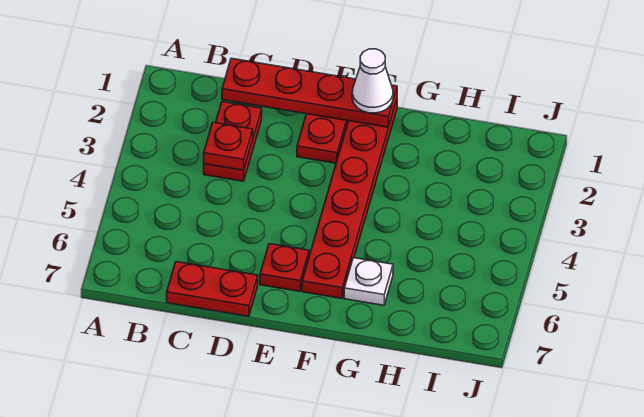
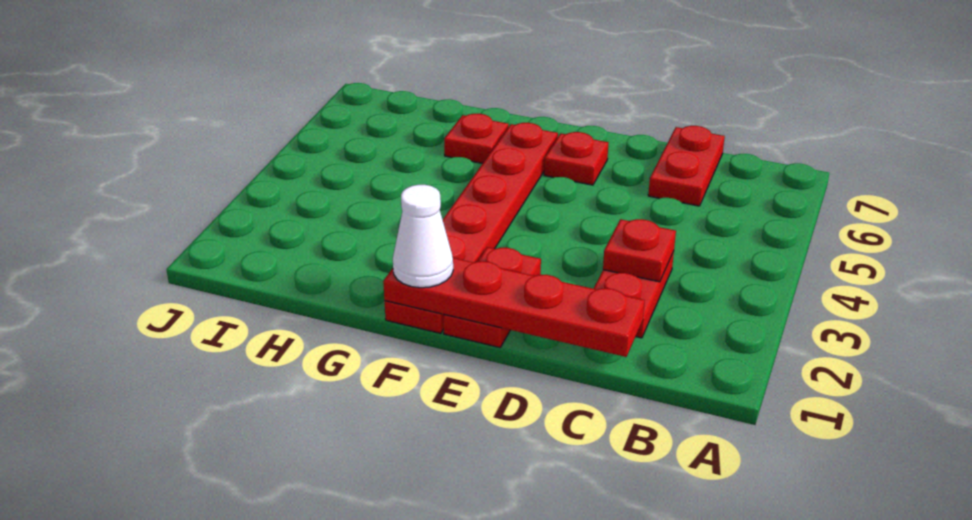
red 1x2 plate [167,262,258,316] -> red 1x2 plate turned to [648,126,725,206]
white 1x1 plate [344,258,393,305] -> red 1x1 plate [444,114,509,164]

